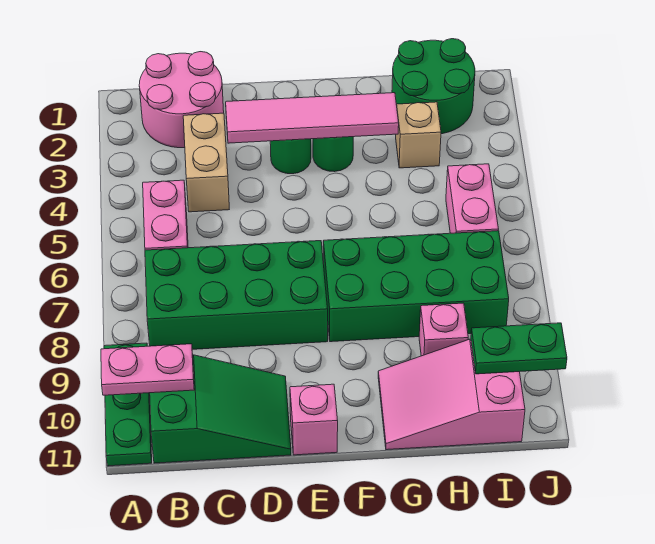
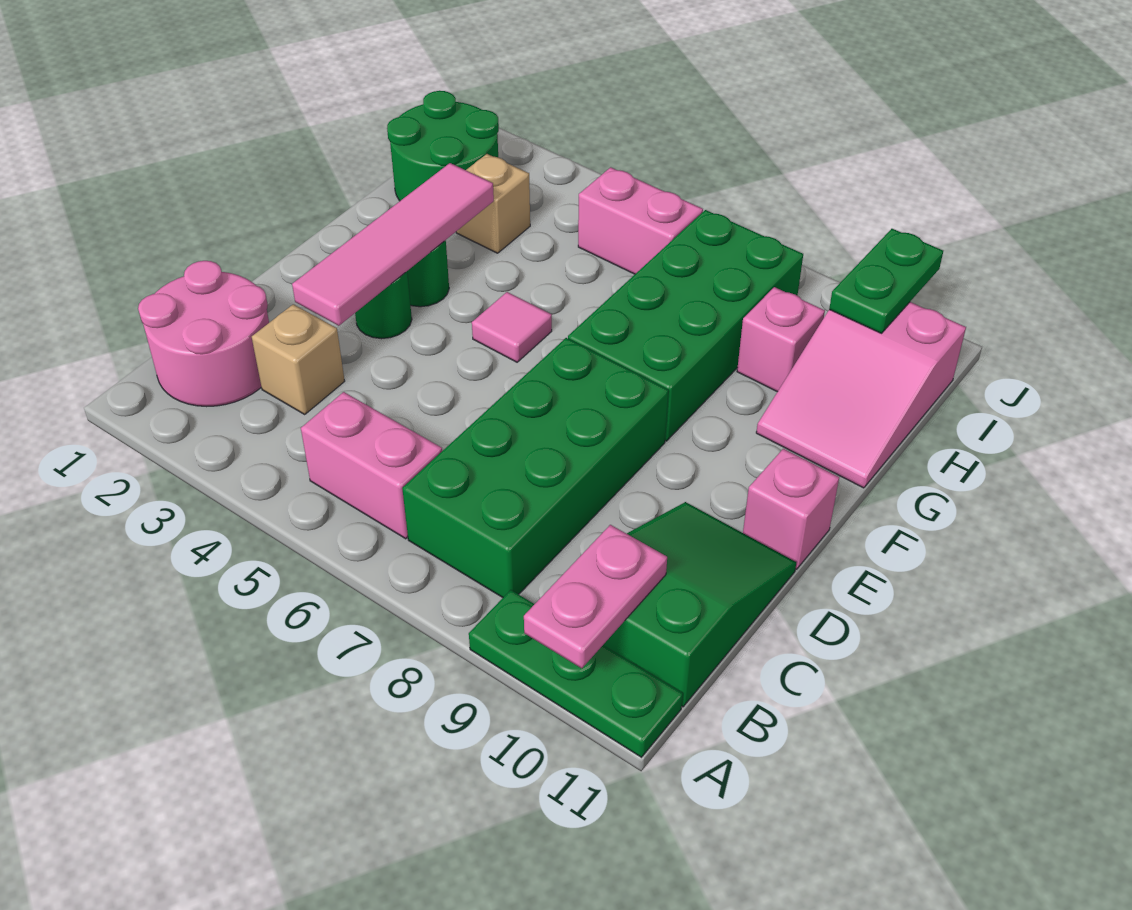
tan 1x2 brick [183,113,229,212] -> tan 1x1 brick [252,304,345,414]
none -> pink 1x1 tile [472,292,552,362]

